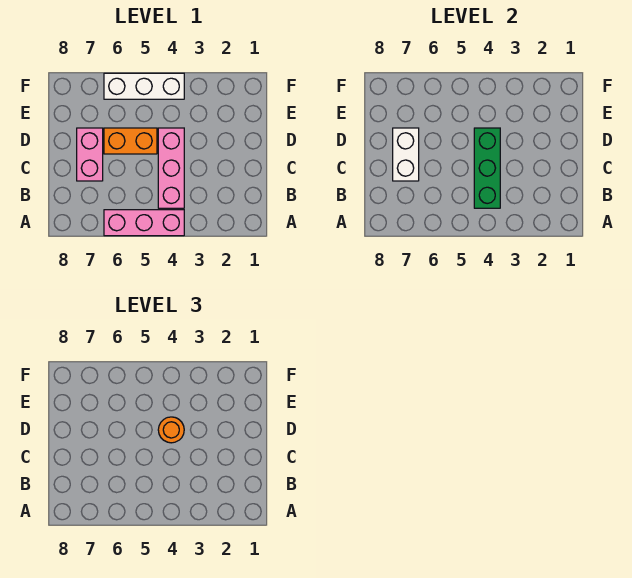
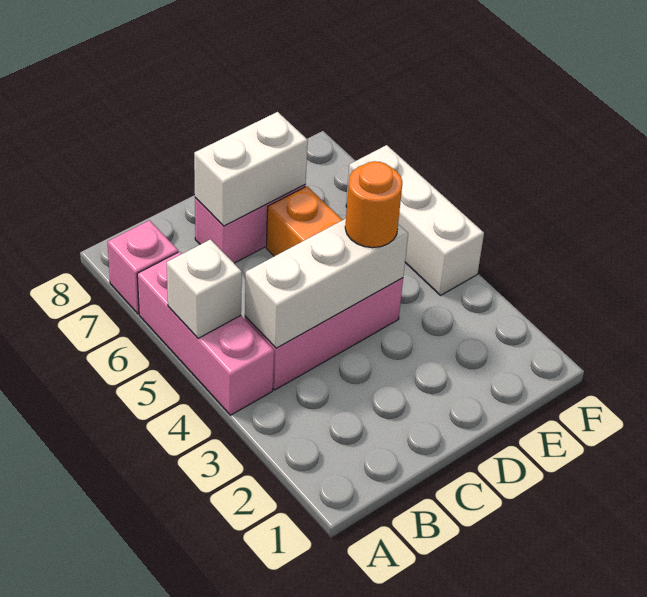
none -> white 1x1 brick [167,239,242,338]
none -> pink 1x1 brick [107,220,178,314]
green 1x3 brick [474,128,500,208] -> white 1x3 brick [245,219,408,348]

